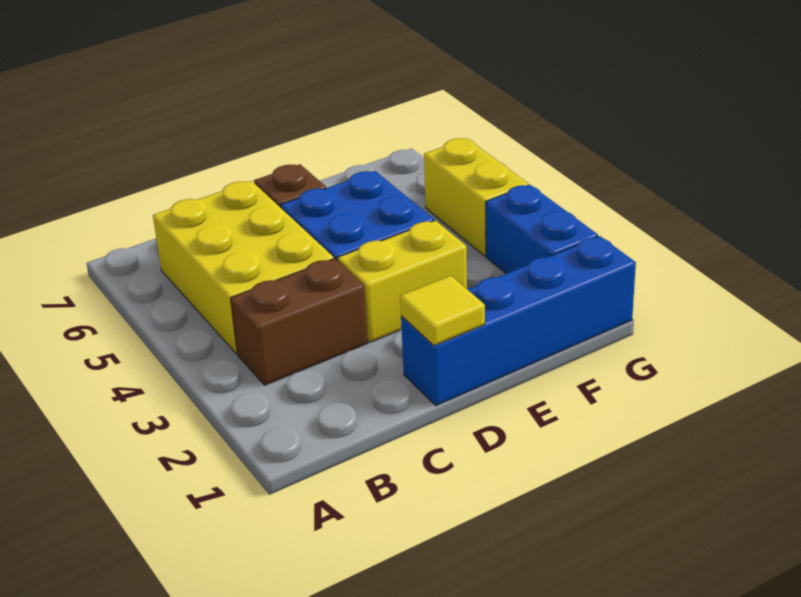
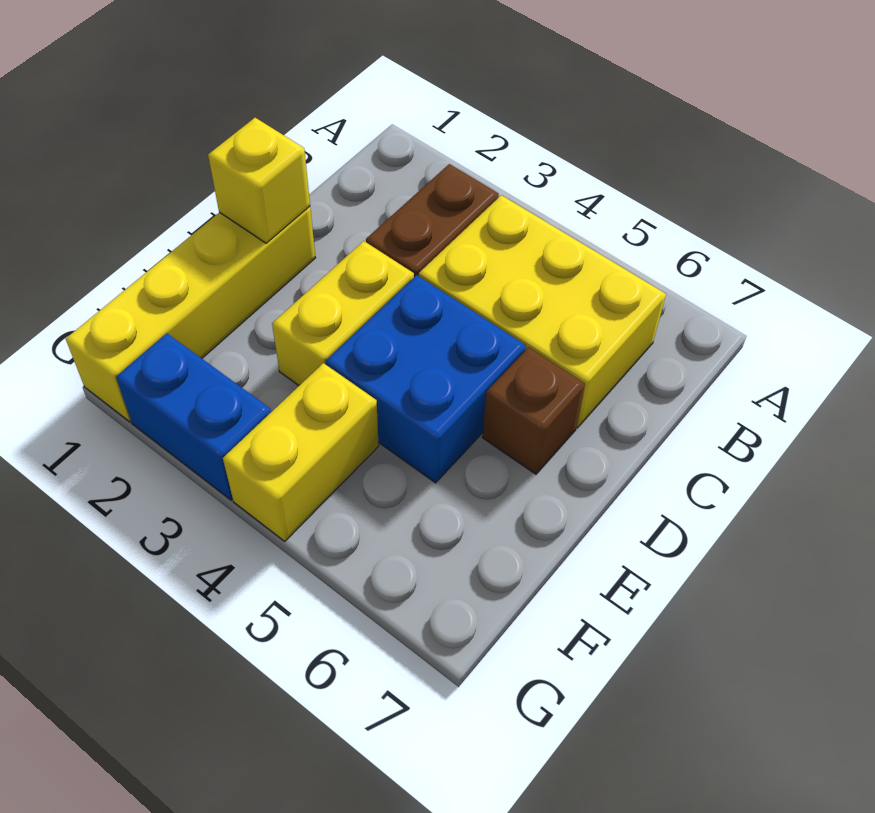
blue 1x4 brick [401,236,636,406] -> yellow 1x4 brick [66,206,315,422]
yellow 1x1 tile [400,276,485,346] -> yellow 1x1 brick [208,118,310,243]
yellow 1x2 brick [424,138,528,256] -> yellow 1x2 brick turned to [223,363,379,541]

